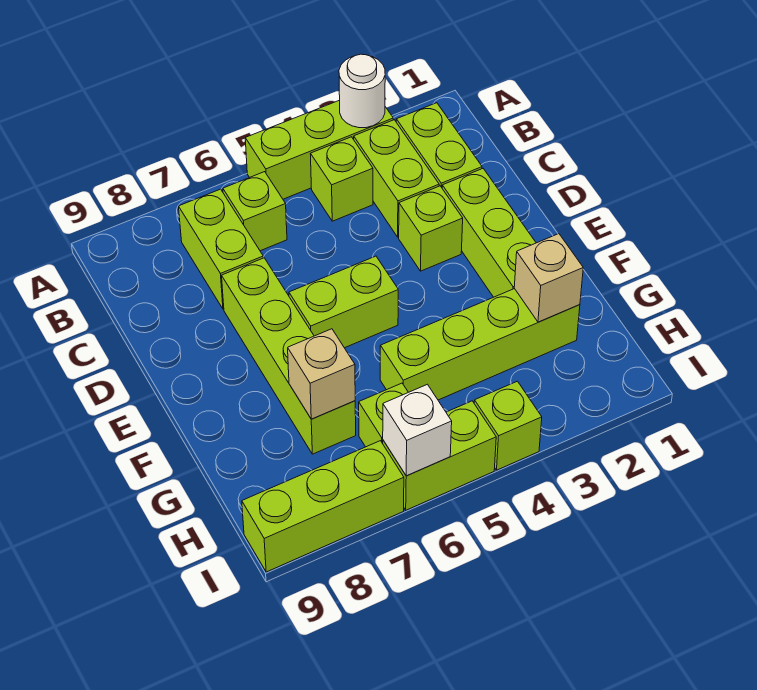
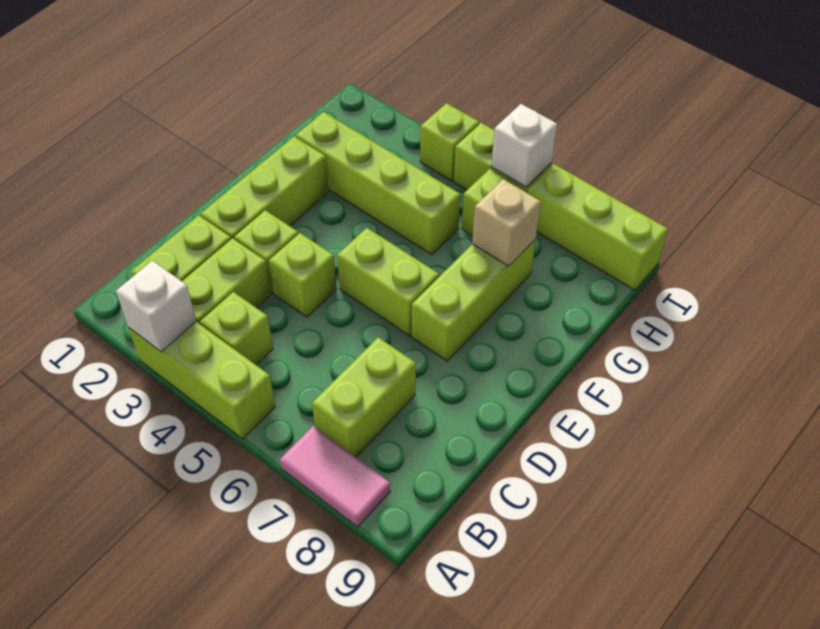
white 1x1 round brick [339,54,385,128] -> white 1x1 brick [116,261,196,352]
none -> pink 1x2 tile [280,426,390,527]
lime 1x1 brick [223,172,287,251] -> lime 1x1 brick moved to [269,233,337,317]
lime 1x4 brick [222,258,356,454] -> lime 1x3 brick [412,239,536,361]
tan 1x1 brick [514,234,583,322] -> none

